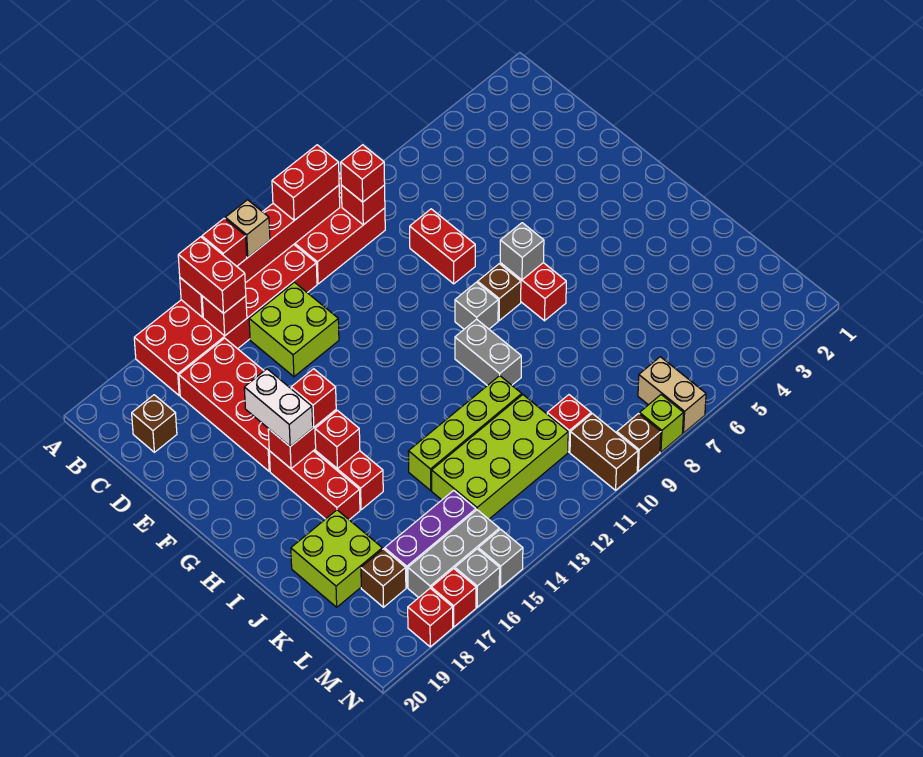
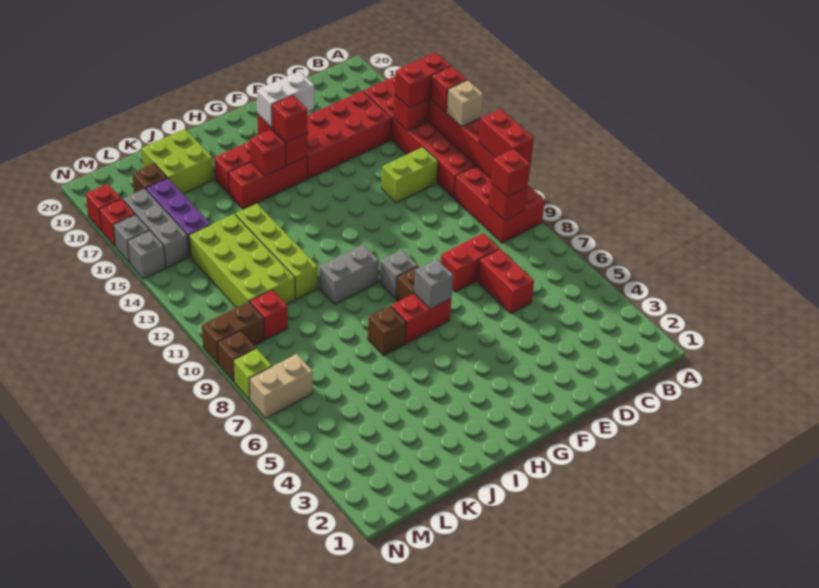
lime 2x2 brick [249,282,339,377] -> lime 1x2 brick [381,147,438,203]
brown 1x1 brick [132,395,177,452] -> brown 1x1 brick moved to [368,306,406,356]
none -> red 1x2 brick [478,249,534,314]

